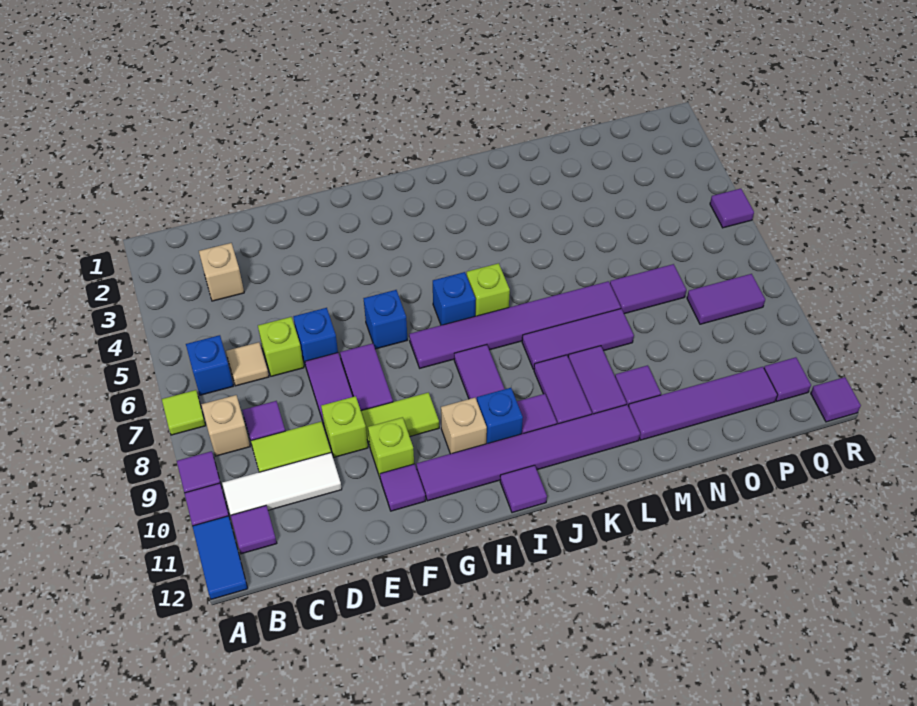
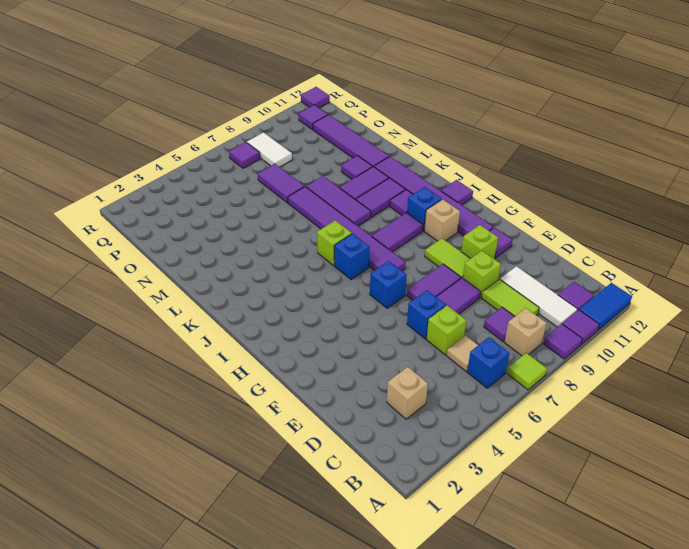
purple 1x2 tile [687,274,765,324] -> white 1x2 tile [247,133,292,167]
purple 1x1 tile [710,189,754,228] -> purple 1x1 tile moved to [229,142,260,168]

